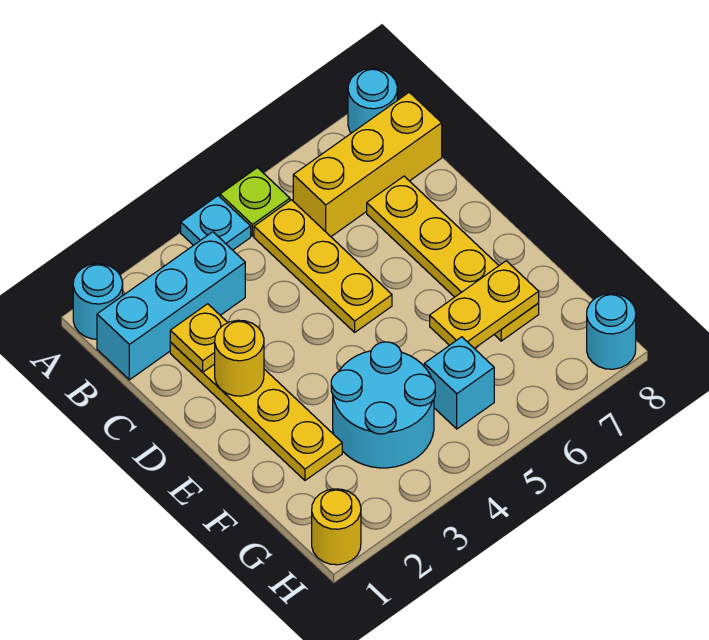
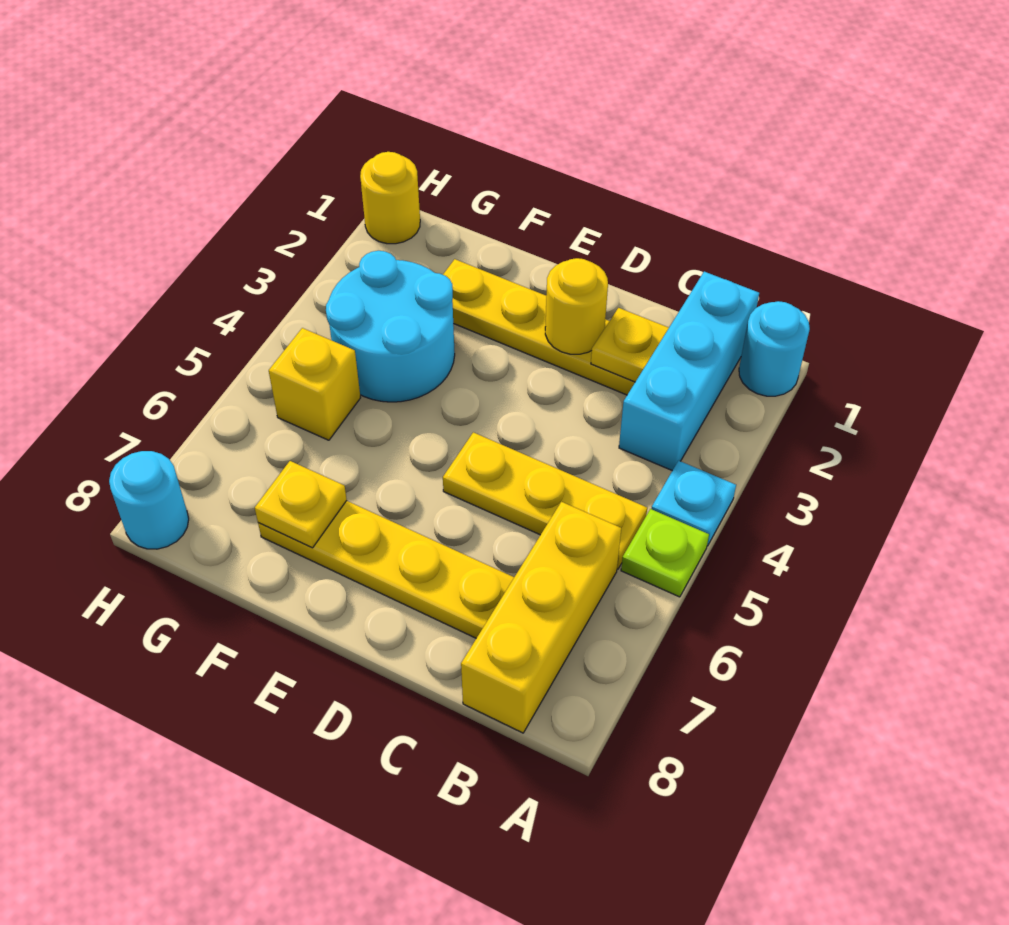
cyan 1x1 round brick [348,68,397,133] -> none
yellow 1x2 plate [430,261,539,348] -> yellow 1x1 plate [255,461,347,548]
cyan 1x1 brick [424,337,494,429] -> yellow 1x1 brick [269,328,361,440]

